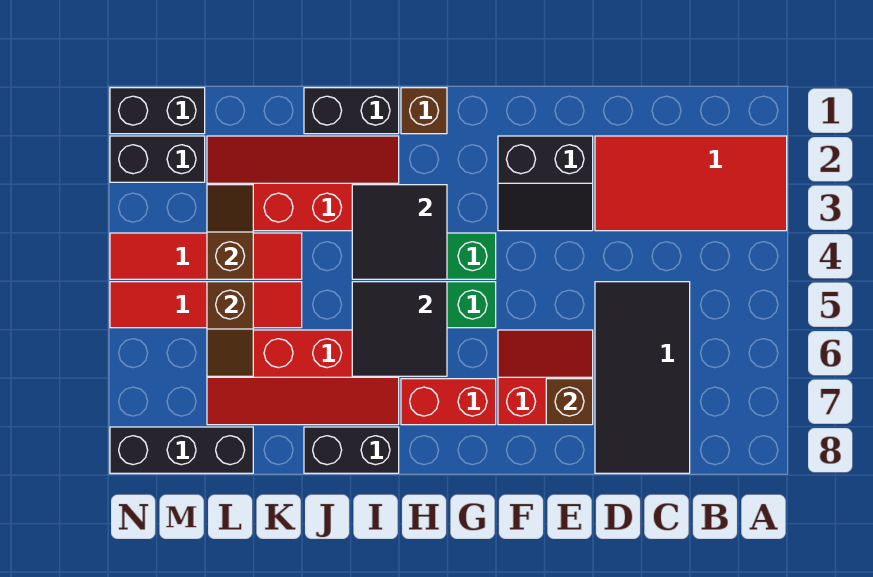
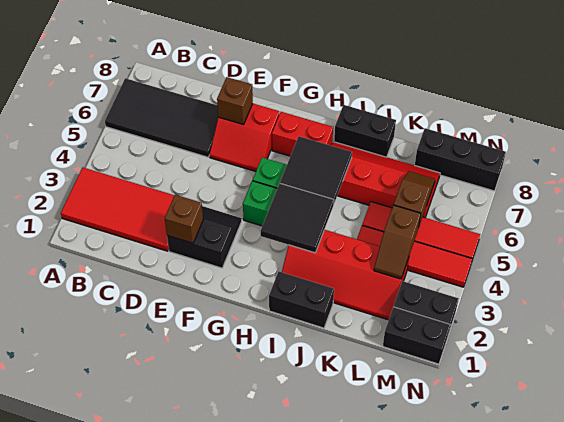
black 2x4 tile [595,282,690,473] -> black 2x4 tile turned to [105,78,218,157]
brown 1x1 brick [401,88,447,134] -> brown 1x1 brick moved to [165,195,203,243]

